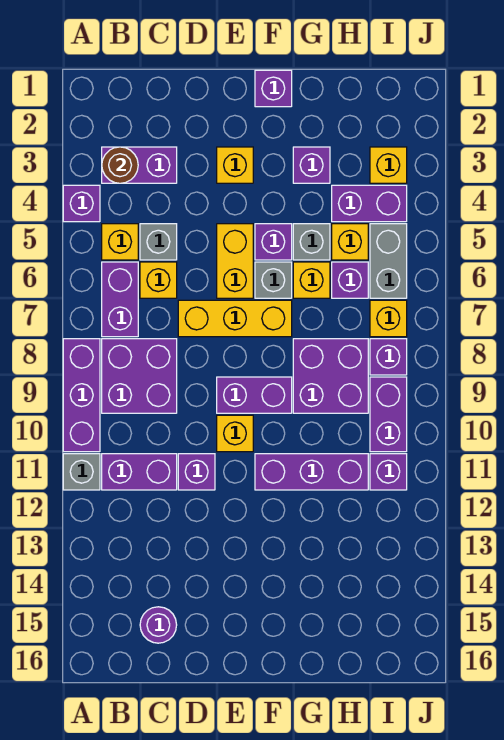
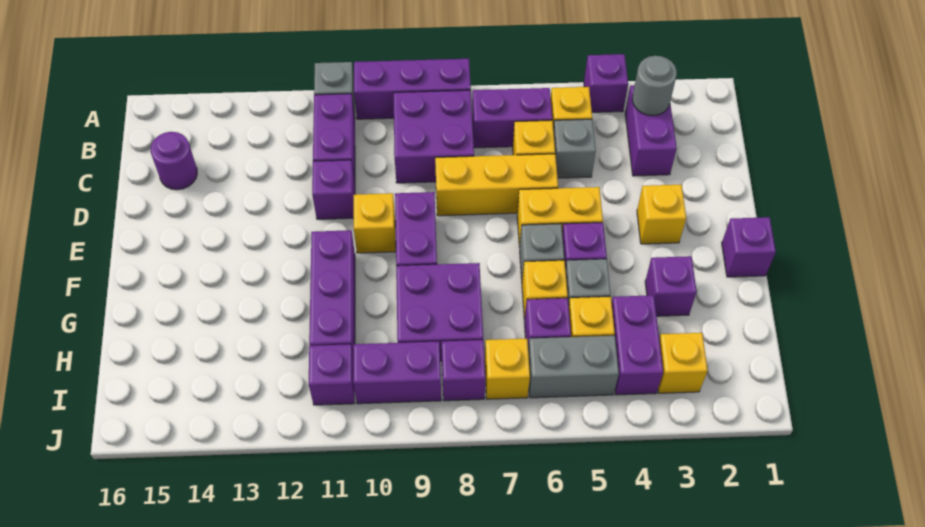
brown 1x1 round brick [102,147,138,183] -> grey 1x1 round brick [632,56,677,116]
yellow 1x3 brick [178,300,292,337] -> yellow 1x3 brick turned to [435,154,558,216]

